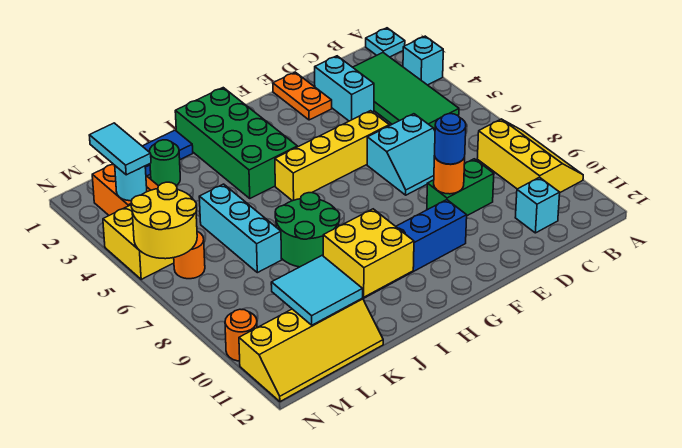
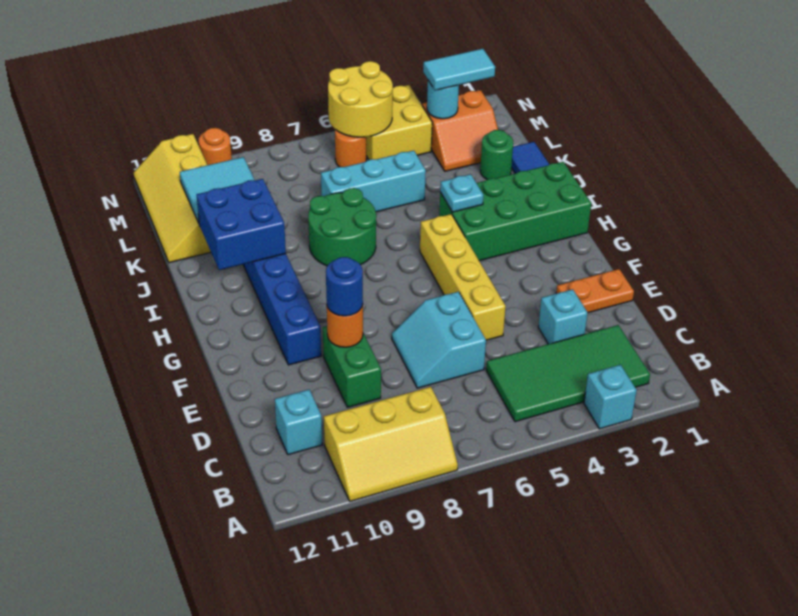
cyan 1x1 plate [366,28,405,57] -> cyan 1x1 plate moved to [440,174,483,212]
cyan 1x2 brick [315,56,374,121] -> cyan 1x1 brick [538,289,588,344]
yellow 2x2 brick [323,209,414,297] -> blue 2x2 brick [197,179,286,270]

